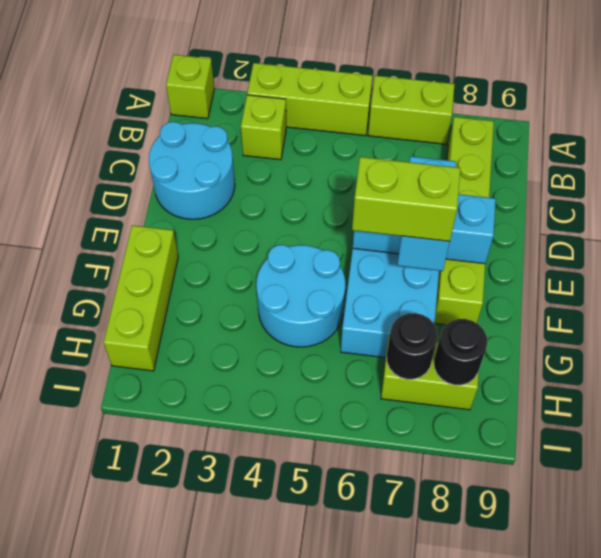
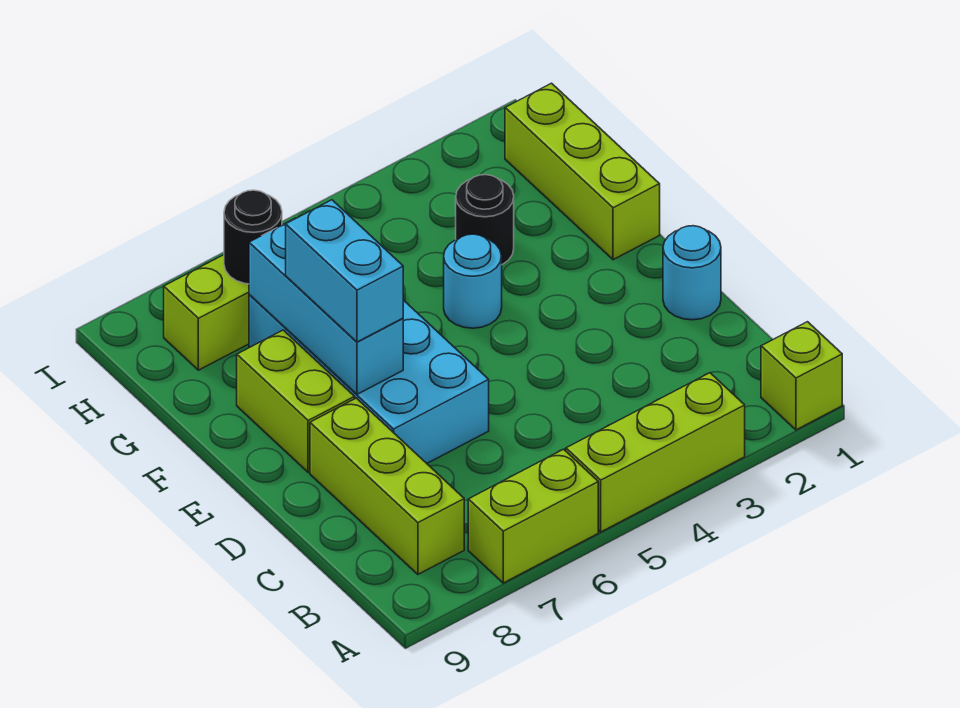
lime 1x1 brick [241,95,286,160] -> none
cyan 2x2 round brick [149,122,235,219] -> cyan 1x1 round brick [663,226,721,320]
cyan 1x3 brick [353,194,496,264] -> cyan 1x3 brick turned to [249,218,403,394]
cyan 2x2 round brick [256,245,345,347] -> cyan 1x1 round brick [444,234,502,328]
lime 1x2 brick [352,157,460,241] -> none
black 1x1 round brick [434,319,487,385] -> black 1x1 round brick moved to [456,175,514,264]

